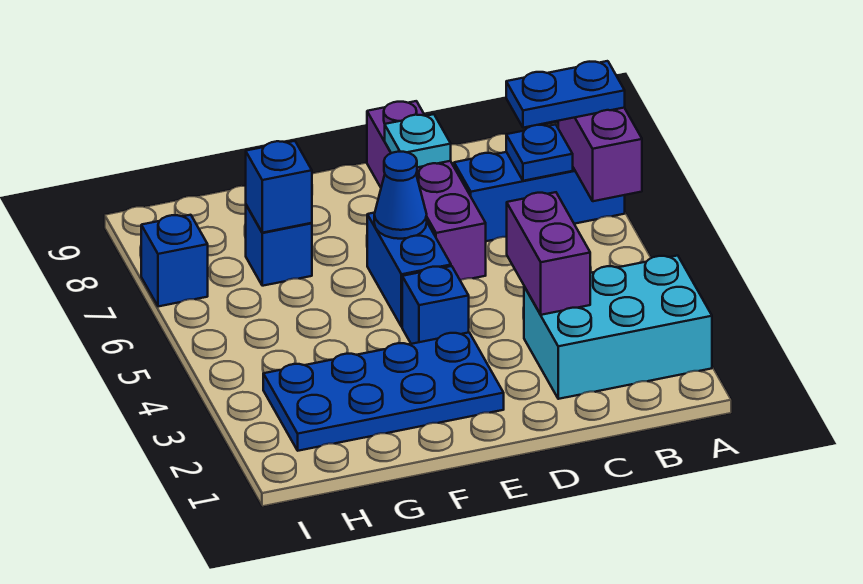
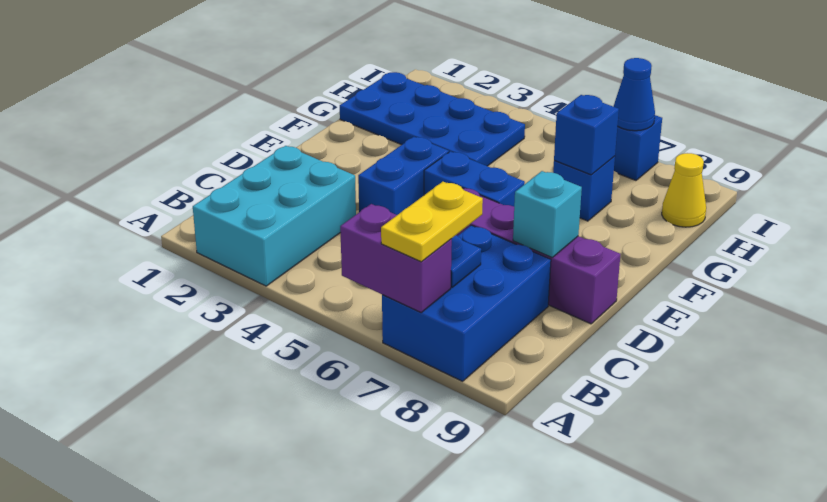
blue 1x3 brick [454,152,625,241] -> blue 2x3 brick [382,225,551,381]
blue 1x2 plate [506,61,625,128] -> yellow 1x2 plate [381,182,483,262]
purple 1x2 brick [507,192,590,315] -> none
cyan 1x1 plate [385,114,451,167] -> cyan 1x1 brick [513,171,582,257]
blue 2x4 plate [263,333,504,451] -> blue 2x4 plate turned to [340,72,525,166]
blue 1x1 brick [402,266,469,344] -> blue 1x2 brick [358,137,449,215]
blue 1x1 cone [374,152,427,239] -> blue 1x1 cone moved to [613,58,655,131]
none -> yellow 1x1 cone [662,153,706,227]

